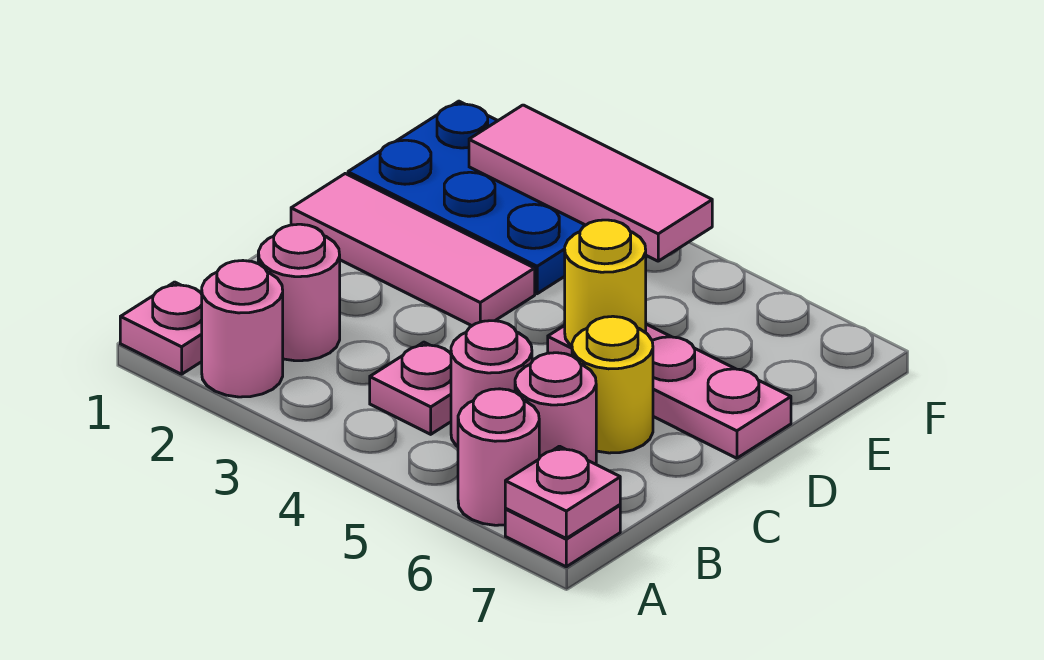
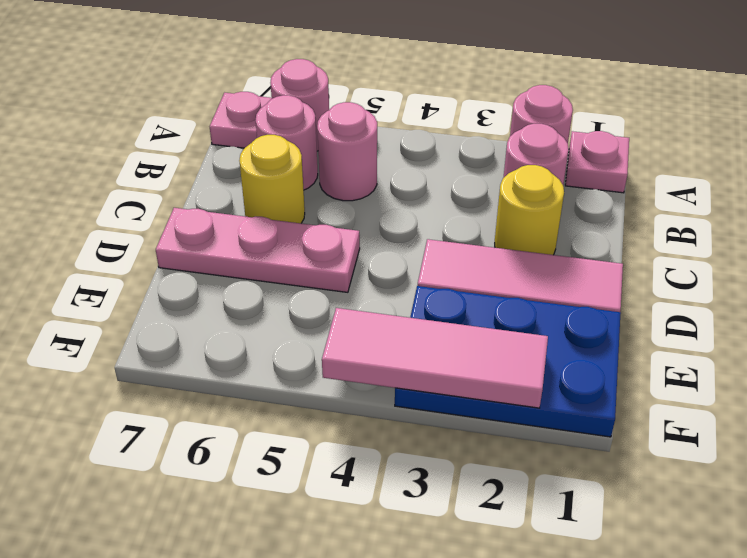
pink 1x1 plate [505,446,620,538] -> none
pink 1x1 plate [370,342,451,434] -> none
yellow 1x1 round brick [565,220,646,346] -> yellow 1x1 round brick moved to [495,165,564,255]

